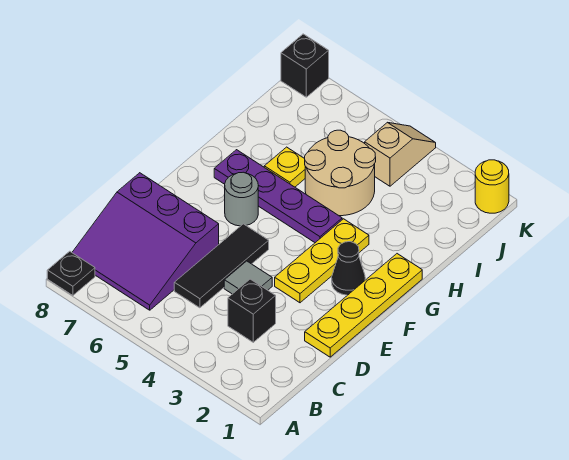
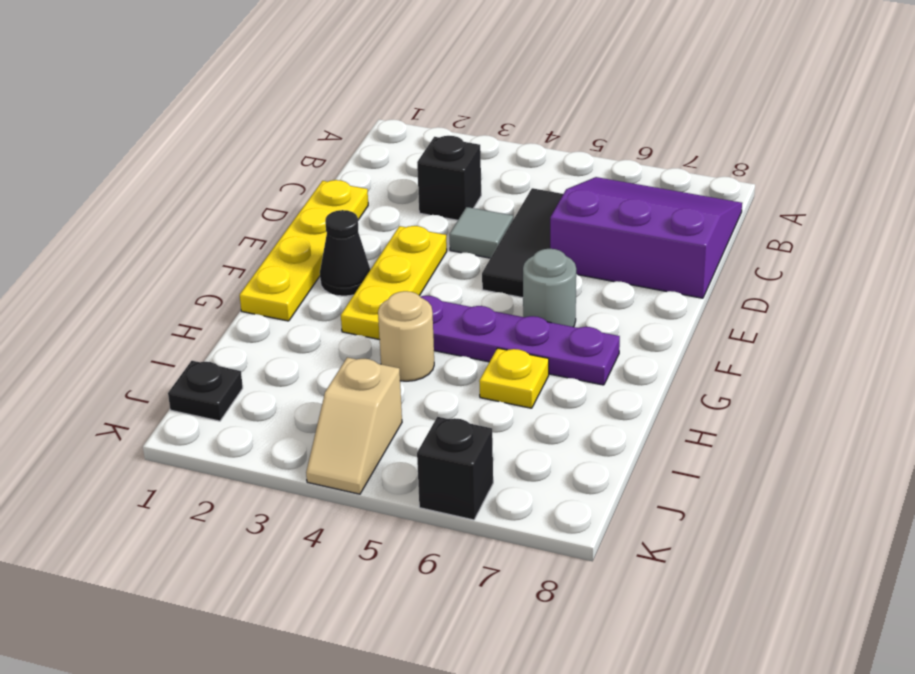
black 1x1 plate [47,251,95,295] -> black 1x1 plate moved to [168,361,243,421]
tan 2x2 round brick [305,130,376,216] -> tan 1x1 round brick [378,291,434,381]
yellow 1x1 round brick [475,160,509,213] -> none
black 1x1 brick [281,34,329,97] -> black 1x1 brick moved to [417,417,493,520]

